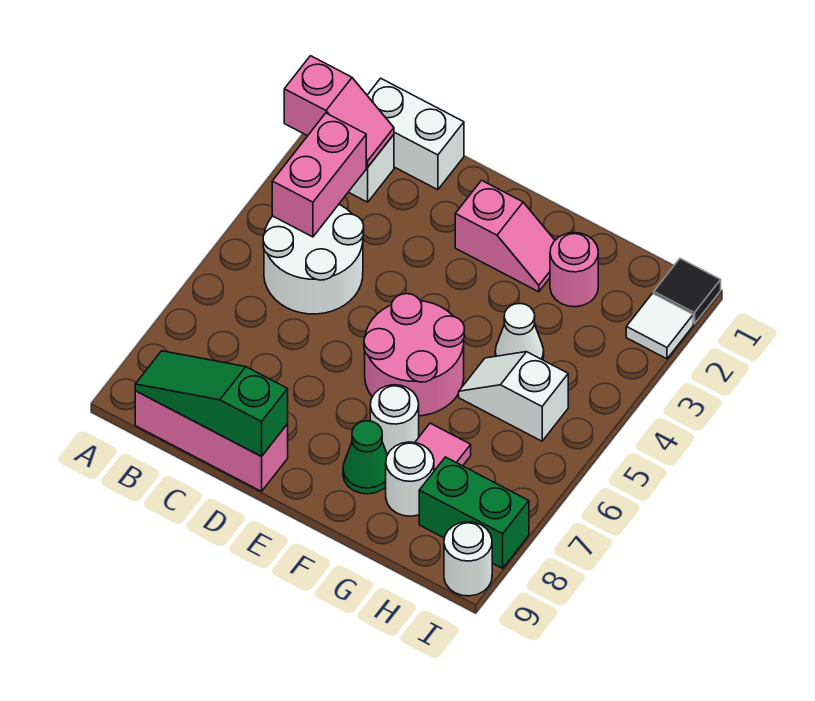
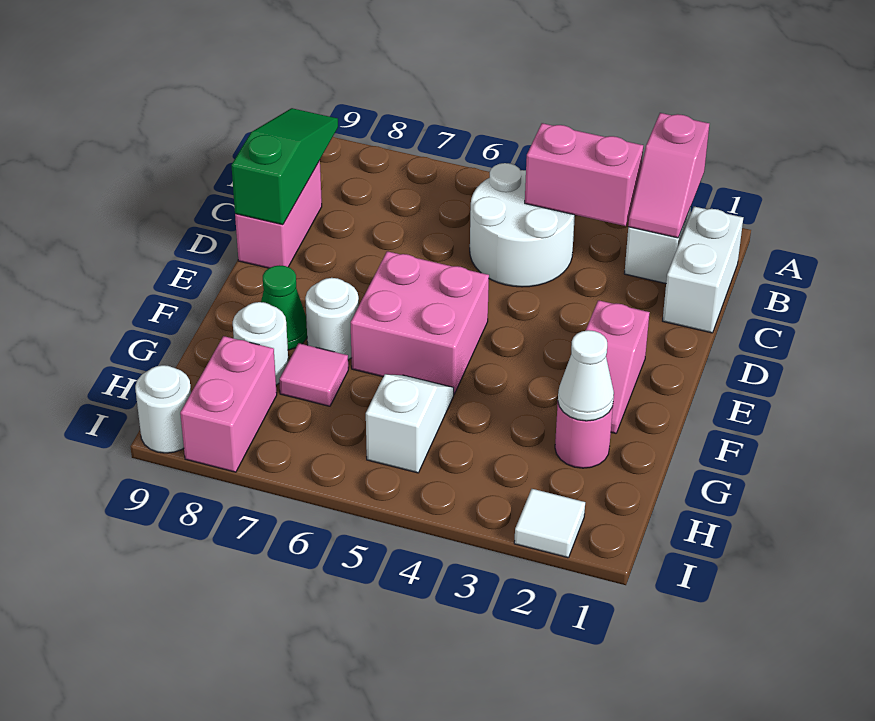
pink 1x3 brick [135,391,288,492] -> pink 1x2 brick [235,160,322,268]
pink 2x2 round brick [364,294,464,416] -> pink 2x2 brick [350,251,489,394]
white 1x1 cone [495,304,544,360] -> white 1x1 cone moved to [558,330,614,421]
green 1x2 brick [419,457,529,568] -> pink 1x2 brick [180,336,277,472]
black 1x1 tile [654,259,721,324] -> none

